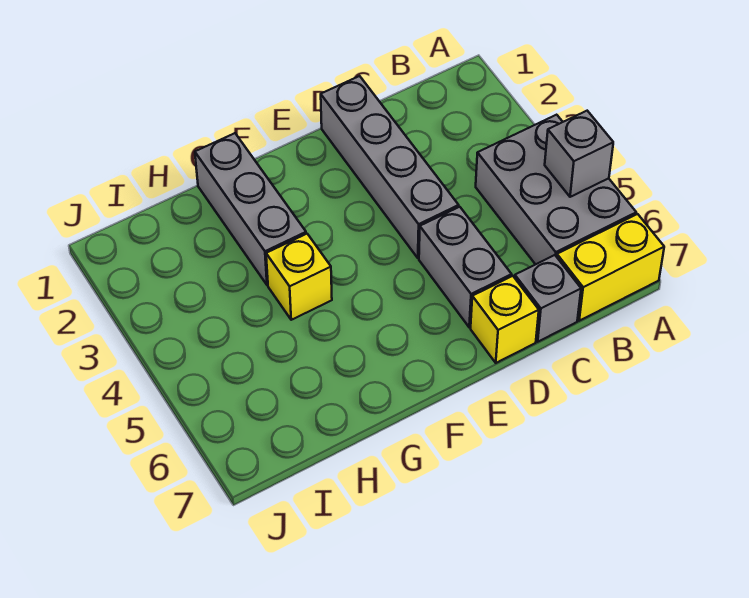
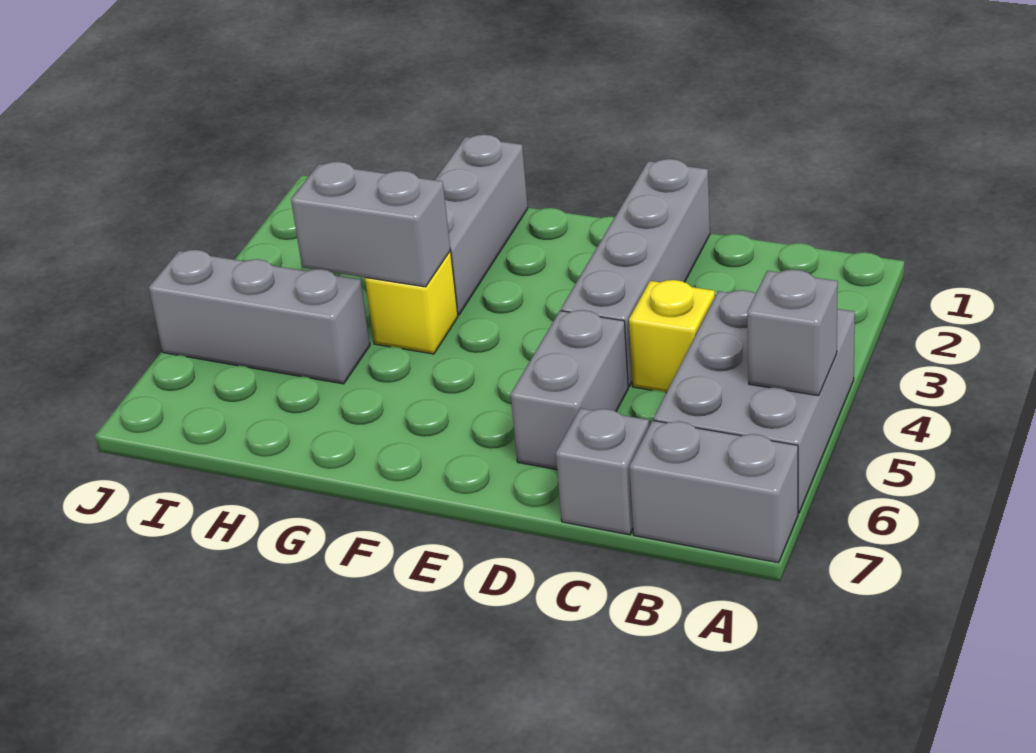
yellow 1x2 brick [557,214,664,321] -> grey 1x2 brick [630,421,798,563]
yellow 1x1 brick [471,276,539,363] -> yellow 1x1 brick moved to [629,280,715,393]
none -> grey 1x2 brick [291,162,450,287]
none -> grey 1x3 brick [149,250,370,384]

